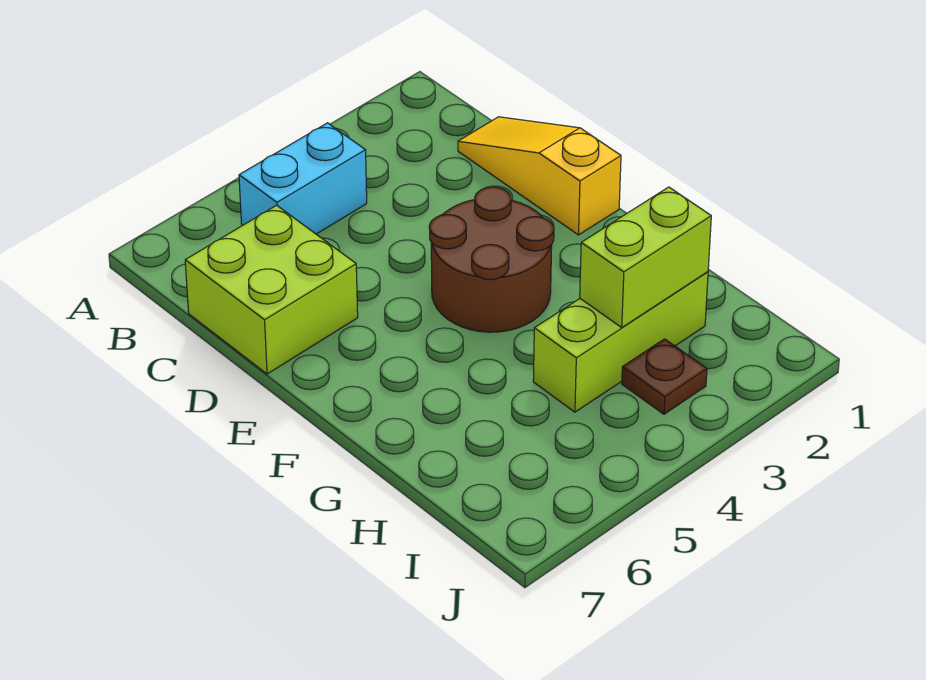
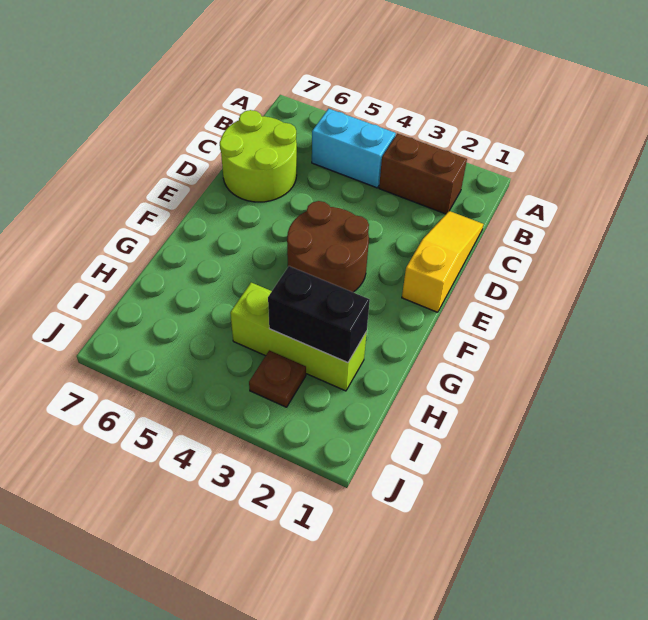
none -> brown 1x2 brick [379,134,467,214]
lime 2x2 brick [185,205,358,374] -> lime 2x2 round brick [220,110,297,202]
lime 1x2 brick [580,187,711,327] -> black 1x2 brick [268,266,370,363]

